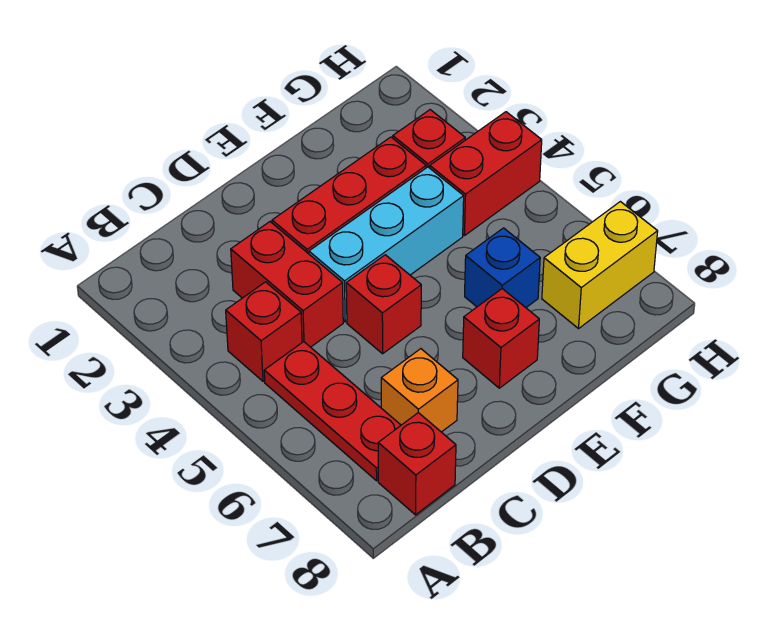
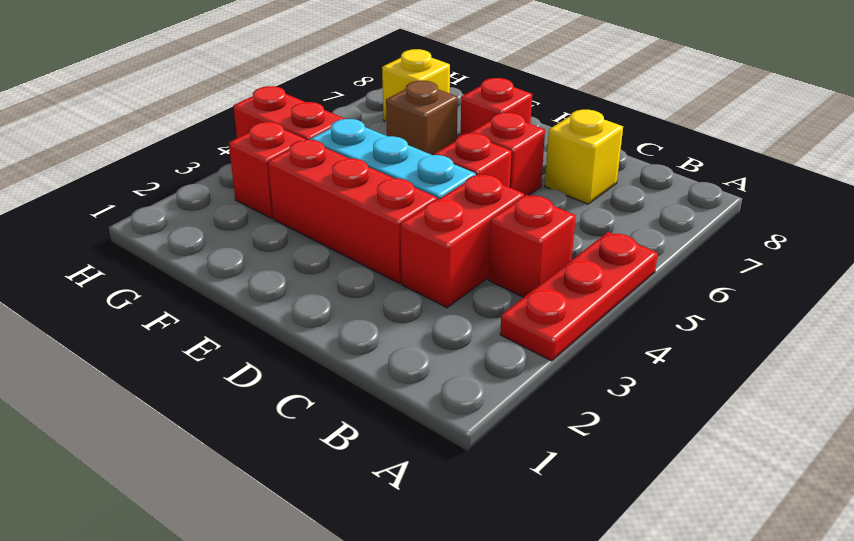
red 1x3 plate [264,342,401,481] -> red 1x3 plate moved to [500,232,658,361]
red 1x1 brick [378,413,456,515] -> red 1x1 brick moved to [470,113,545,196]
orange 1x1 brick [381,349,458,432] -> yellow 1x1 brick [545,110,623,204]
blue 1x1 brick [465,228,540,307] -> brown 1x1 brick [386,81,458,155]
yellow 1x2 brick [542,202,658,329] -> yellow 1x1 brick [382,49,450,121]

